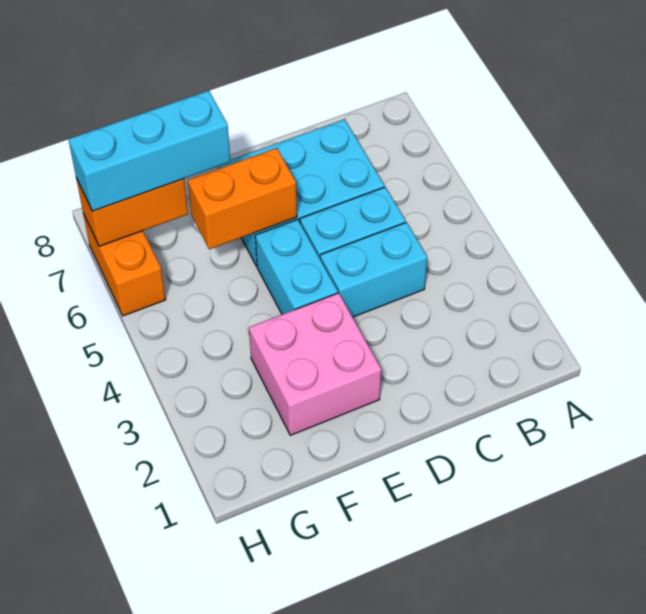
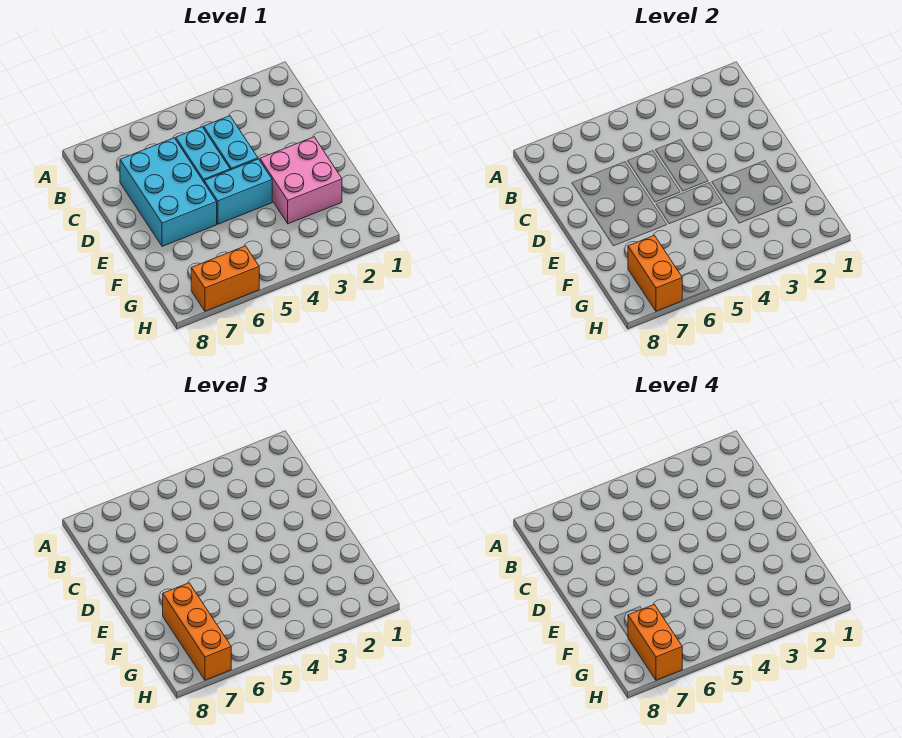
orange 1x2 brick [188,148,297,249] -> orange 1x2 brick moved to [628,604,682,680]
cyan 1x3 brick [68,91,230,211] -> orange 1x3 brick [163,583,231,680]

